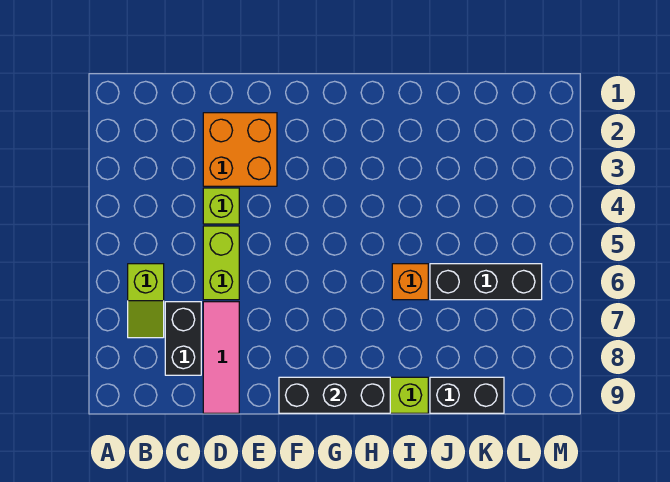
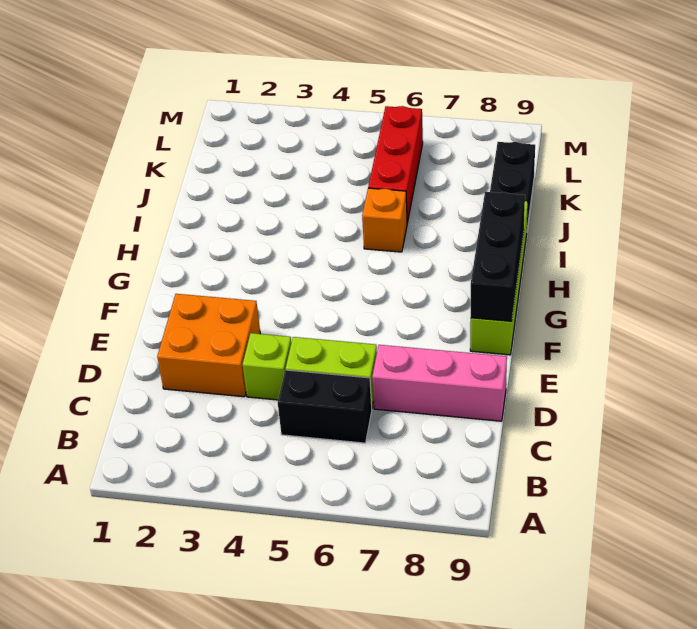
lime 1x2 slope [128,264,164,338] -> none
black 1x2 brick [165,302,201,375] -> black 1x2 brick moved to [278,370,372,443]
pink 1x3 tile [203,302,239,413] -> pink 1x3 brick [372,345,507,421]
black 1x3 brick [430,264,542,300] -> red 1x3 brick [368,106,423,223]

